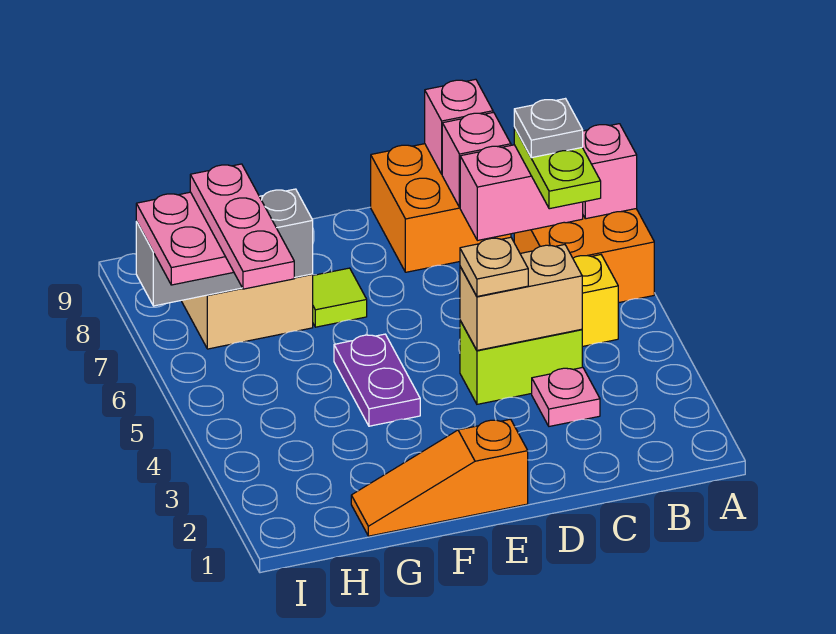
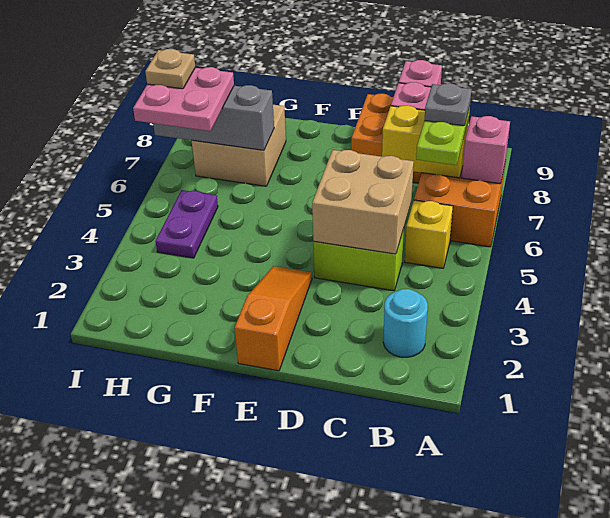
none -> cyan 1x1 round brick [383,289,428,357]
pink 1x2 brick [460,145,583,241] -> yellow 1x2 brick [382,105,469,178]
pink 1x1 plate [532,367,600,426] -> none
tan 1x2 brick [460,245,582,350] -> tan 2x2 brick [312,150,414,254]
tan 1x1 plate [460,237,528,296] -> tan 1x1 plate moved to [145,49,195,89]
orange 1x3 slope [351,419,528,536] -> orange 1x3 slope turned to [235,266,312,371]
purple 1x2 plate [334,334,420,426] -> purple 1x2 plate moved to [156,190,218,258]
lime 1x1 tile [313,268,367,327] -> none
pink 1x3 plate [190,164,294,289] -> none

